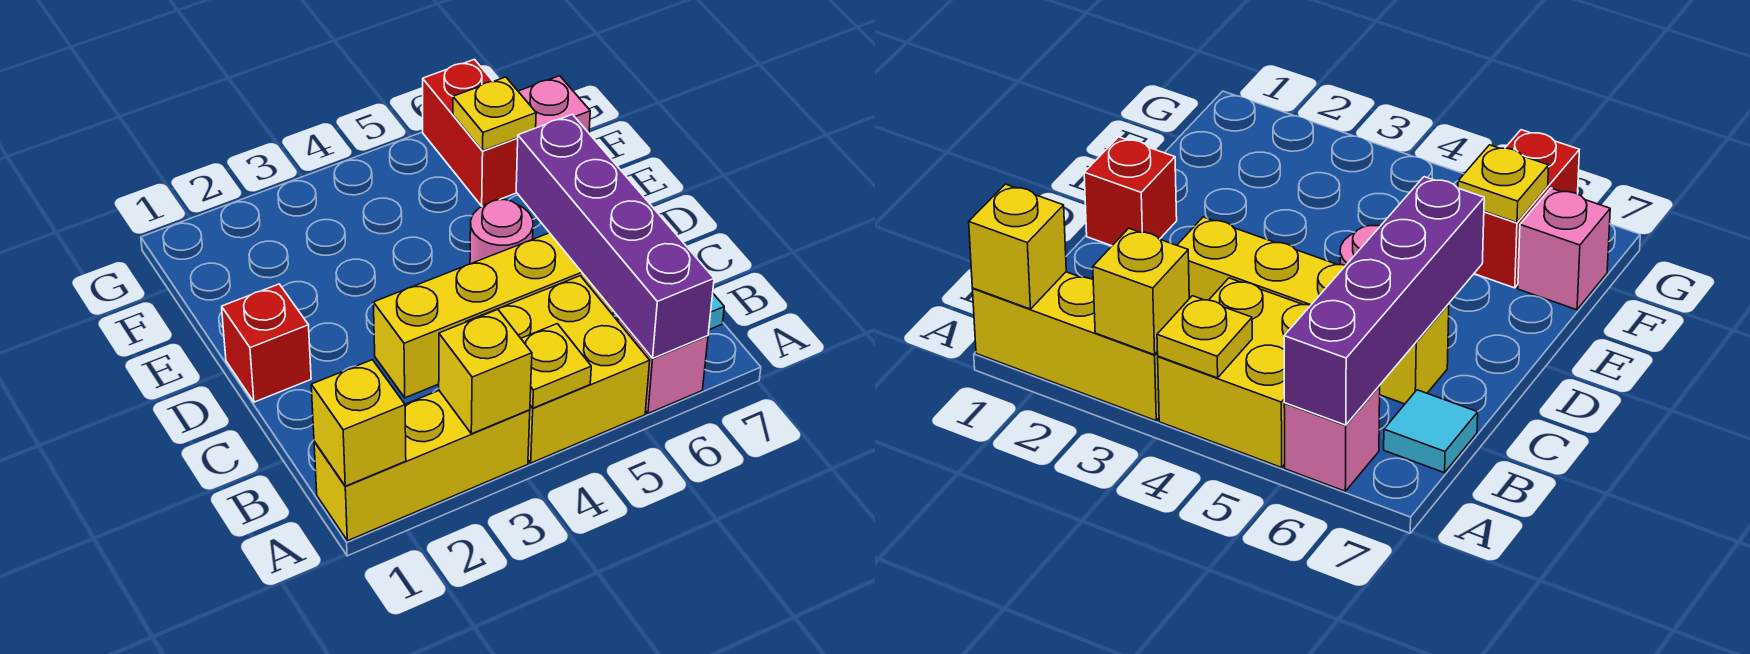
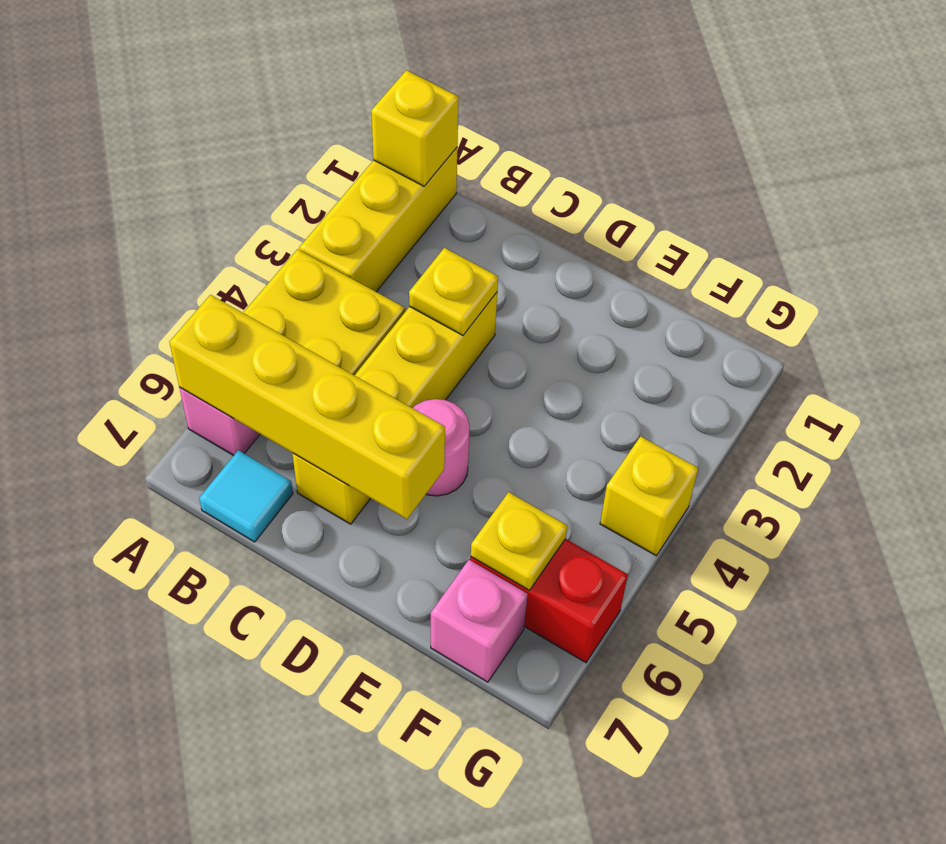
yellow 1x1 brick [439,309,532,434] -> yellow 1x1 brick moved to [600,436,698,556]
yellow 1x1 plate [521,324,591,408] -> yellow 1x1 plate moved to [409,248,498,335]
purple 1x4 brick [516,114,714,358] -> yellow 1x4 brick [169,295,445,519]
red 1x1 brick [222,284,311,402] -> none

